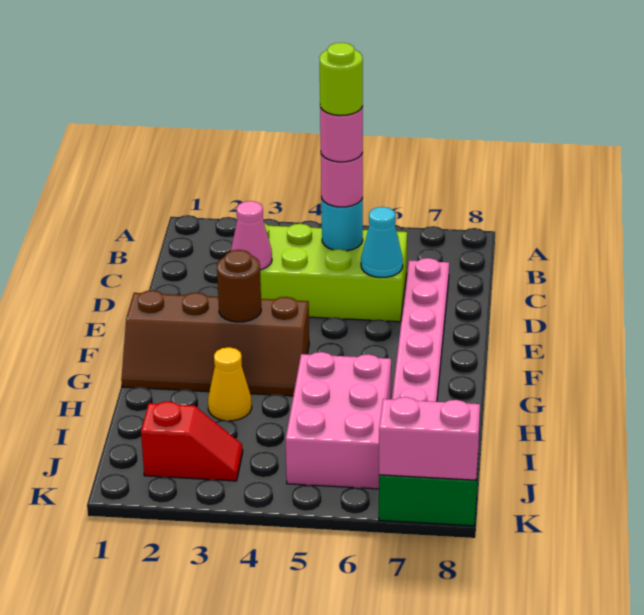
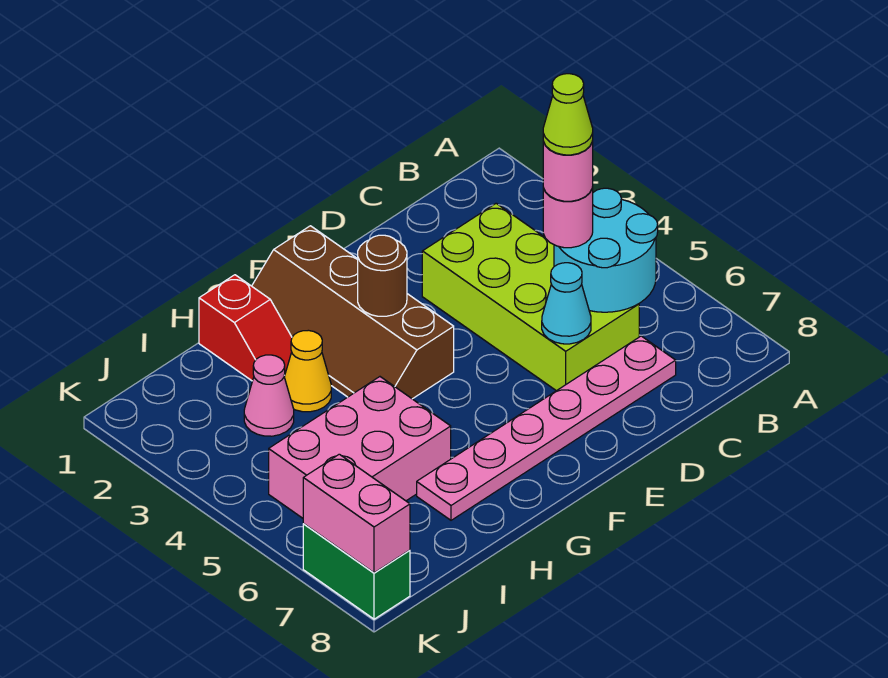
cyan 1x1 round brick [321,197,363,251] -> cyan 2x2 round brick [554,188,658,312]
lime 1x1 round brick [320,43,363,116] -> lime 1x1 cone [543,74,593,155]
pink 1x1 cone [231,201,272,270] -> pink 1x1 cone moved to [244,355,294,436]
red 1x2 slope [141,401,243,481] -> red 1x2 slope moved to [199,275,292,381]

